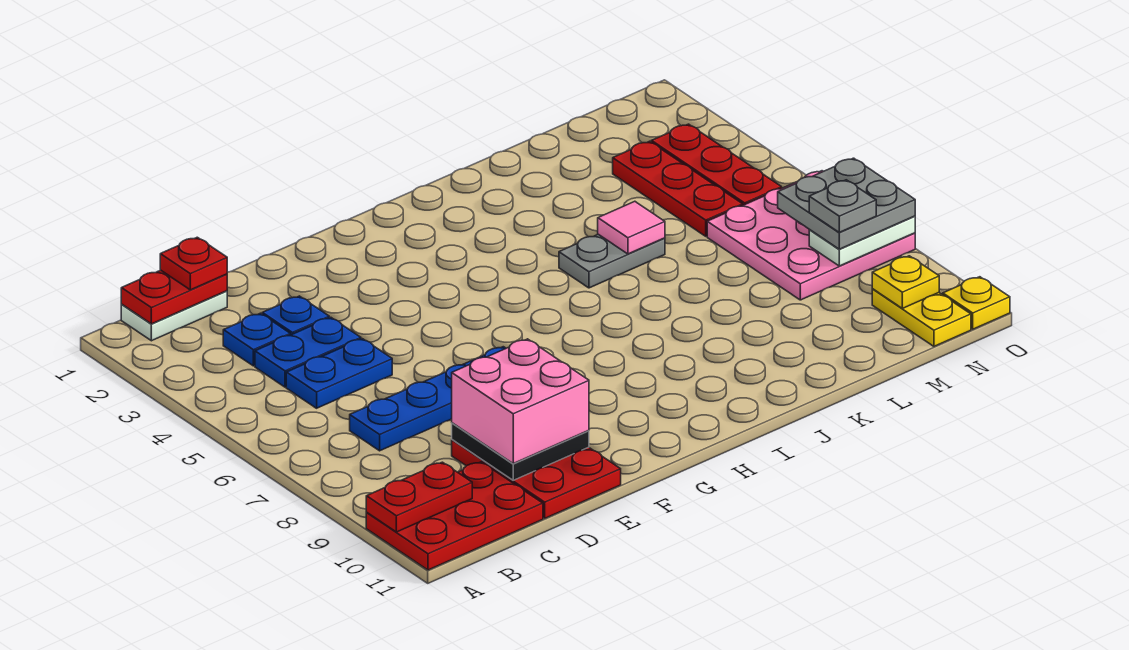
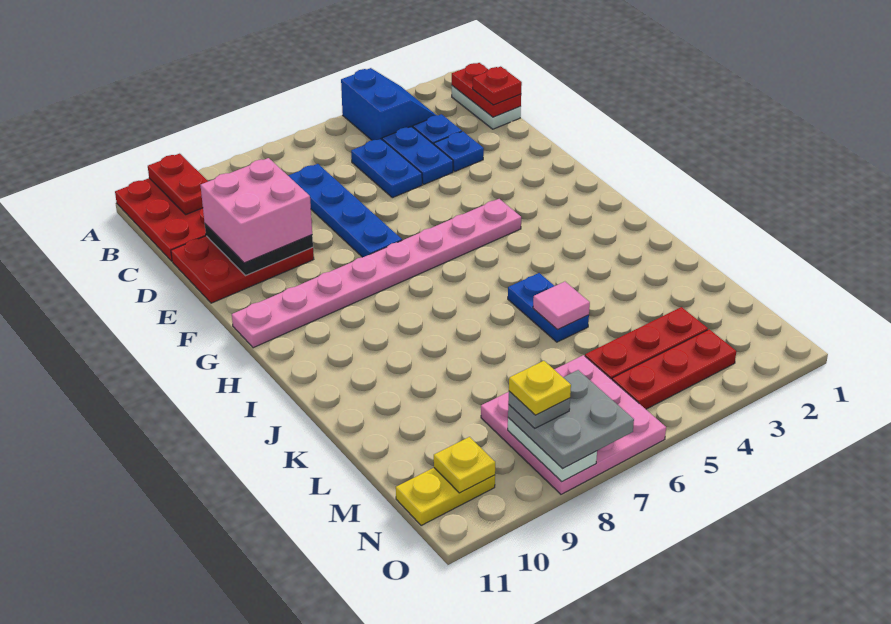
none -> blue 2x2 slope [341,68,436,140]
none -> pink 1x8 plate [232,199,521,348]
grey 1x2 plate [559,234,665,288] -> blue 1x2 plate [508,273,589,342]
yellow 1x1 plate [943,277,1010,329] -> yellow 1x1 plate moved to [509,361,571,415]

